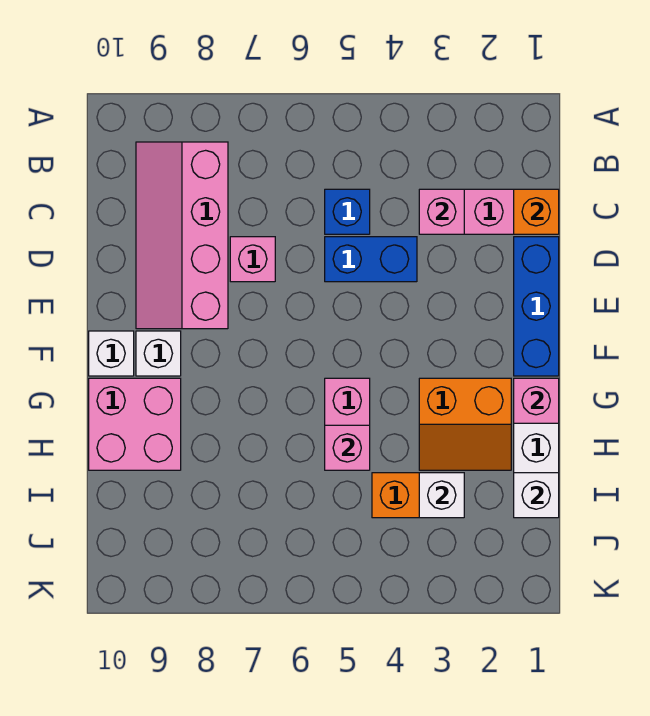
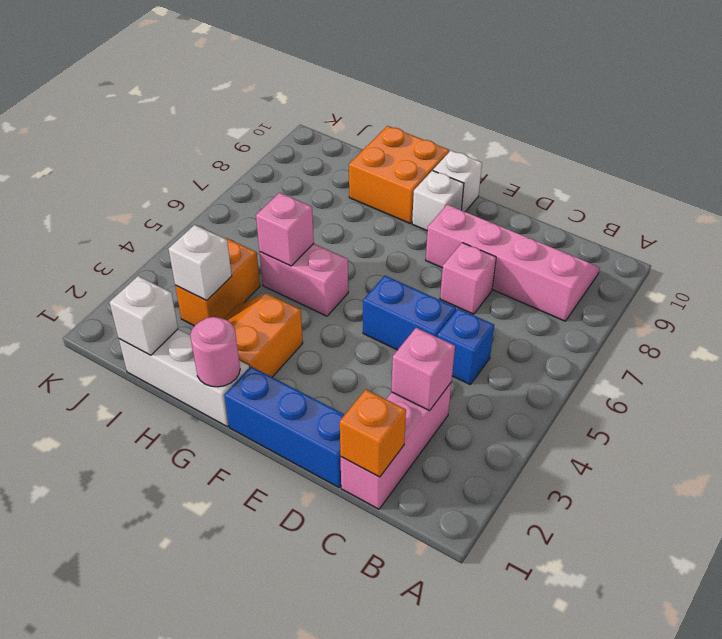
blue 1x2 brick [325,237,417,282] -> blue 1x2 brick turned to [363,276,456,350]
pink 1x1 brick [514,378,559,423] -> pink 1x1 round brick [190,317,240,387]
pink 2x2 brick [89,378,181,470] -> orange 2x2 brick [349,126,449,224]

